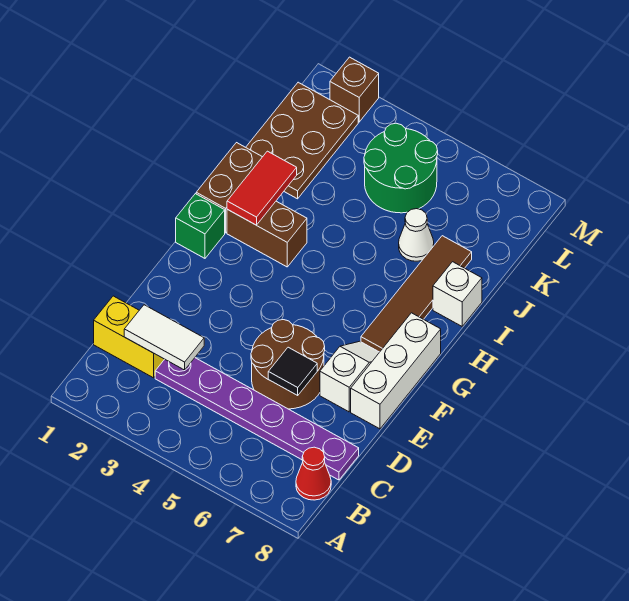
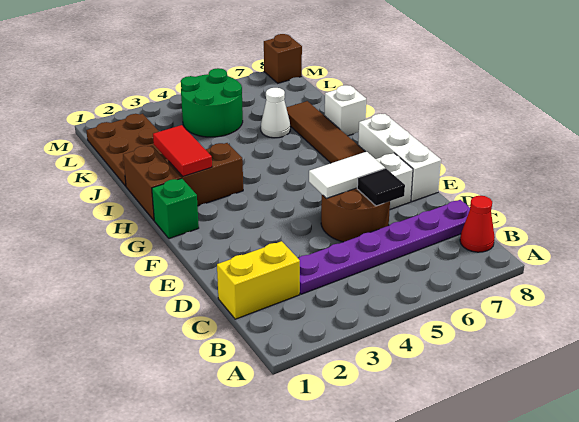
white 1x2 tile [124,305,204,370] -> white 1x2 tile moved to [309,152,385,198]
brown 1x1 brick [330,57,379,122] -> brown 1x1 brick moved to [264,34,302,83]

